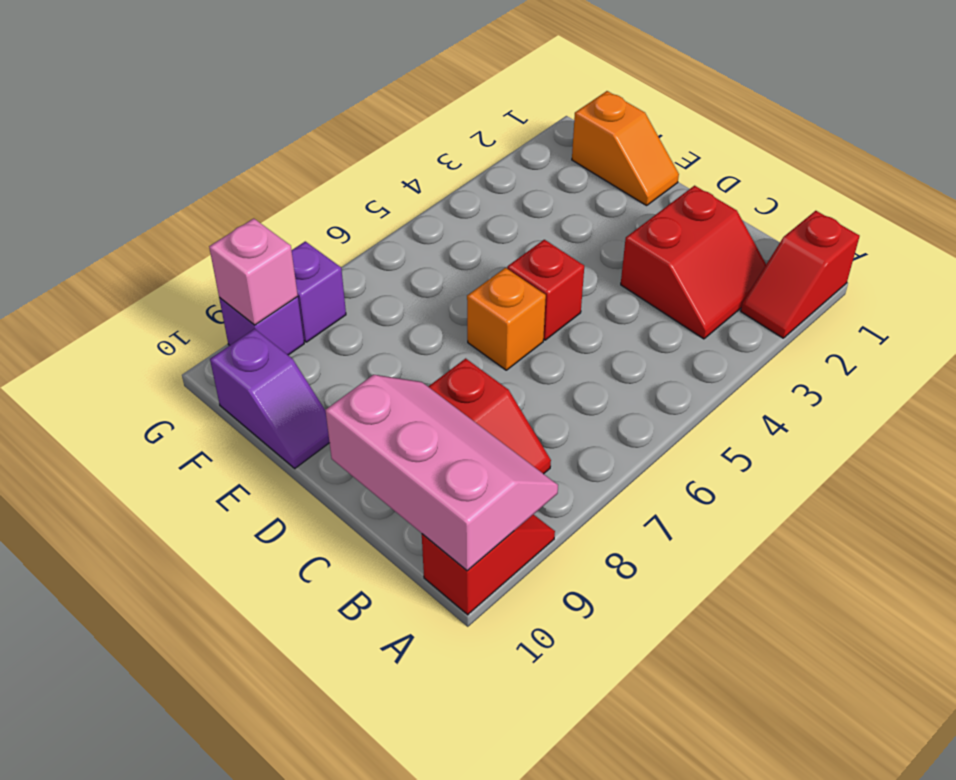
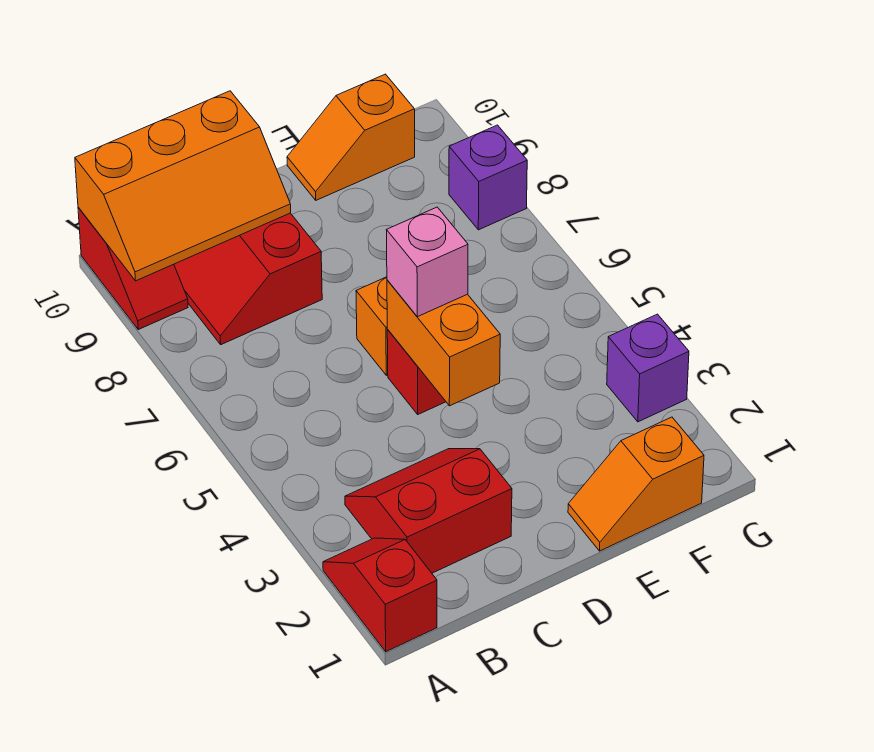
pink 2x3 slope [325,375,558,571] -> orange 2x3 slope [75,91,291,281]
red 2x2 slope [621,186,766,339] -> red 2x2 slope turned to [345,449,512,573]
none -> orange 1x2 brick [387,280,500,406]
purple 1x2 slope [210,329,330,468] -> orange 1x2 slope [287,74,415,200]
purple 1x1 brick [219,297,304,355] -> purple 1x1 brick moved to [607,314,689,422]
pink 1x1 brick [209,218,298,325] -> pink 1x1 brick moved to [387,207,468,317]

